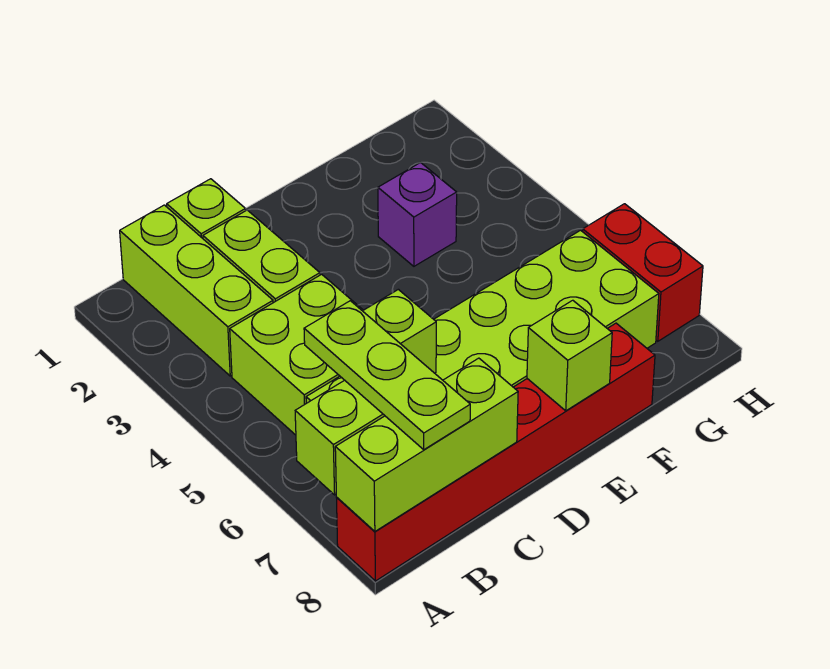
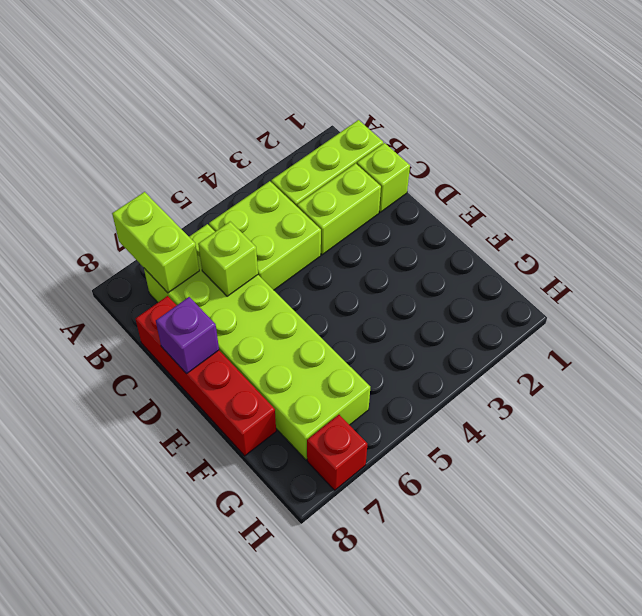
red 1x6 brick [337,323,655,581] -> red 1x4 brick [135,296,276,456]
lime 1x3 brick [335,358,518,531] -> none
lime 1x3 plate [304,301,470,450] -> none
lime 1x1 brick [527,300,612,411] -> none
purple 1x1 brick [378,162,457,266] -> purple 1x1 brick moved to [156,297,219,374]
red 1x2 brick [583,204,703,341] -> red 1x1 brick [307,415,367,490]

